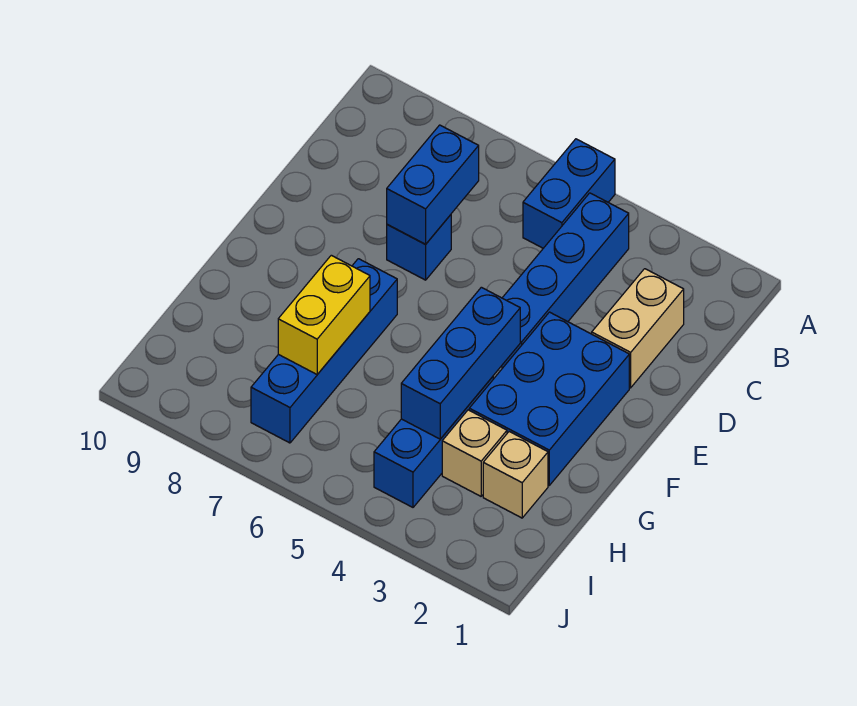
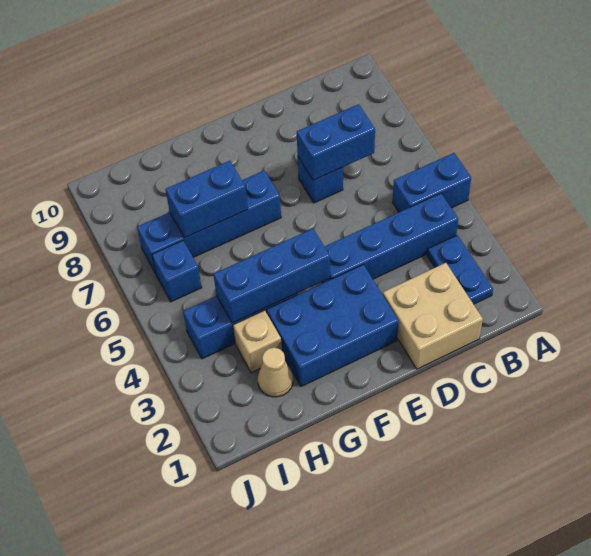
none -> blue 1x2 plate [427,235,493,304]
tan 1x2 brick [592,269,684,388] -> tan 2x2 brick [383,263,483,369]
yellow 1x2 brick [278,255,370,374] -> blue 1x2 brick [166,161,248,238]
tan 1x1 brick [483,432,548,518] -> tan 1x1 cone [258,348,293,397]
none -> blue 1x1 brick [152,241,202,302]

